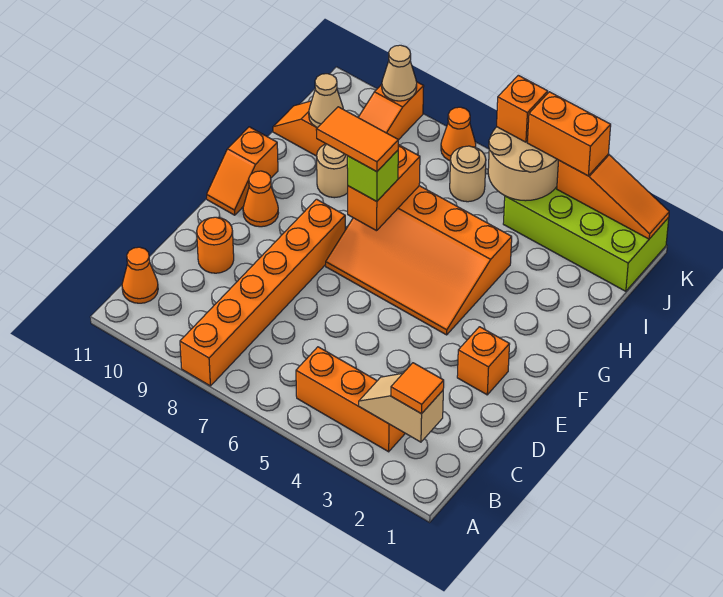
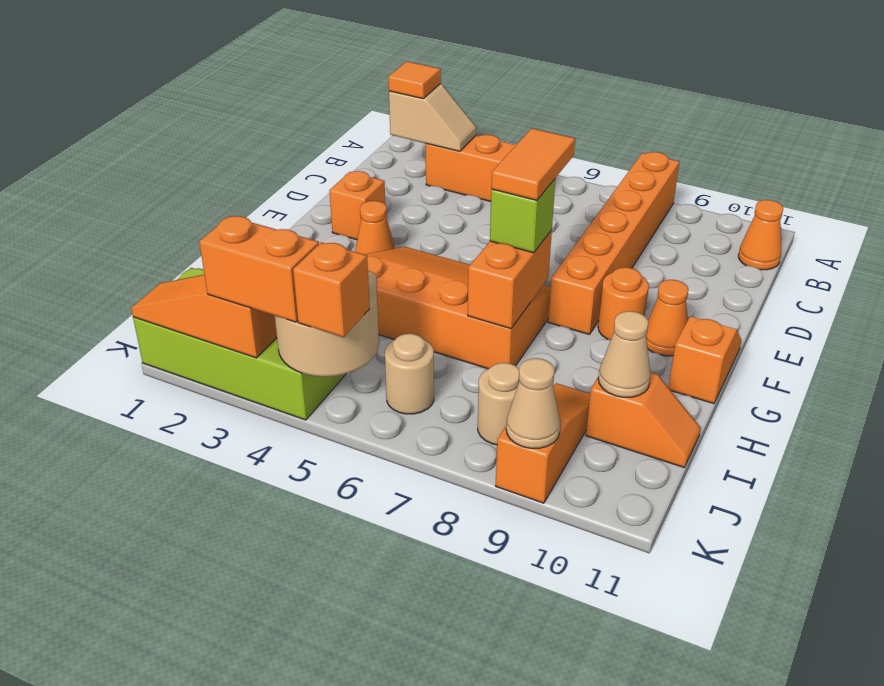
orange 1x1 round brick [197,217,234,273] -> orange 1x1 round brick moved to [598,267,649,340]
orange 1x2 tile [316,107,398,172] -> orange 1x2 tile turned to [491,128,575,200]
tan 1x1 round brick [317,144,348,198] -> tan 1x1 round brick moved to [478,363,519,445]
orange 1x1 cone [441,107,476,161] -> orange 1x1 cone moved to [355,201,395,254]

